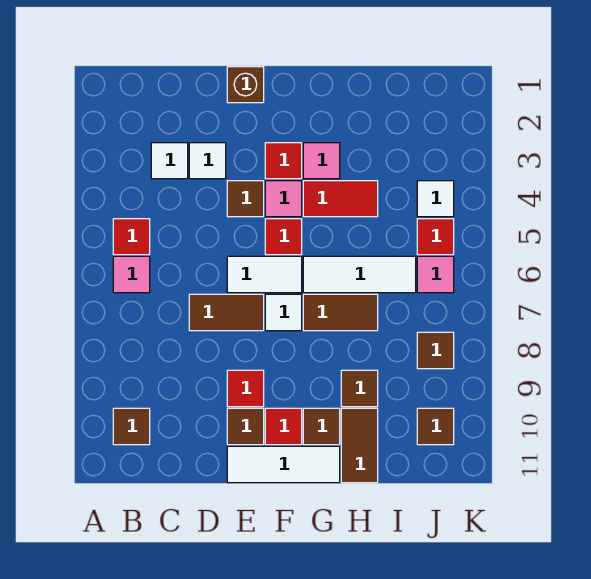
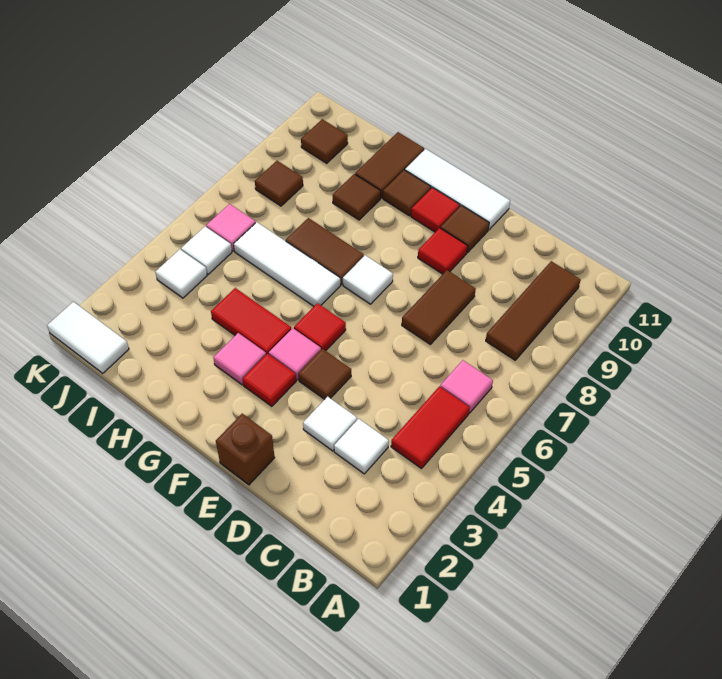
red 1x1 tile [113,219,150,255] -> red 1x2 tile [391,386,470,469]
brown 1x1 tile [113,408,150,445] -> brown 1x3 tile [486,261,581,360]
brown 1x2 tile [189,294,264,331] -> brown 1x2 tile turned to [402,270,476,344]
white 1x2 tile [227,256,302,293] -> white 1x2 tile moved to [47,302,129,373]
red 1x1 tile [417,219,454,255] -> white 1x1 tile [181,227,232,274]

